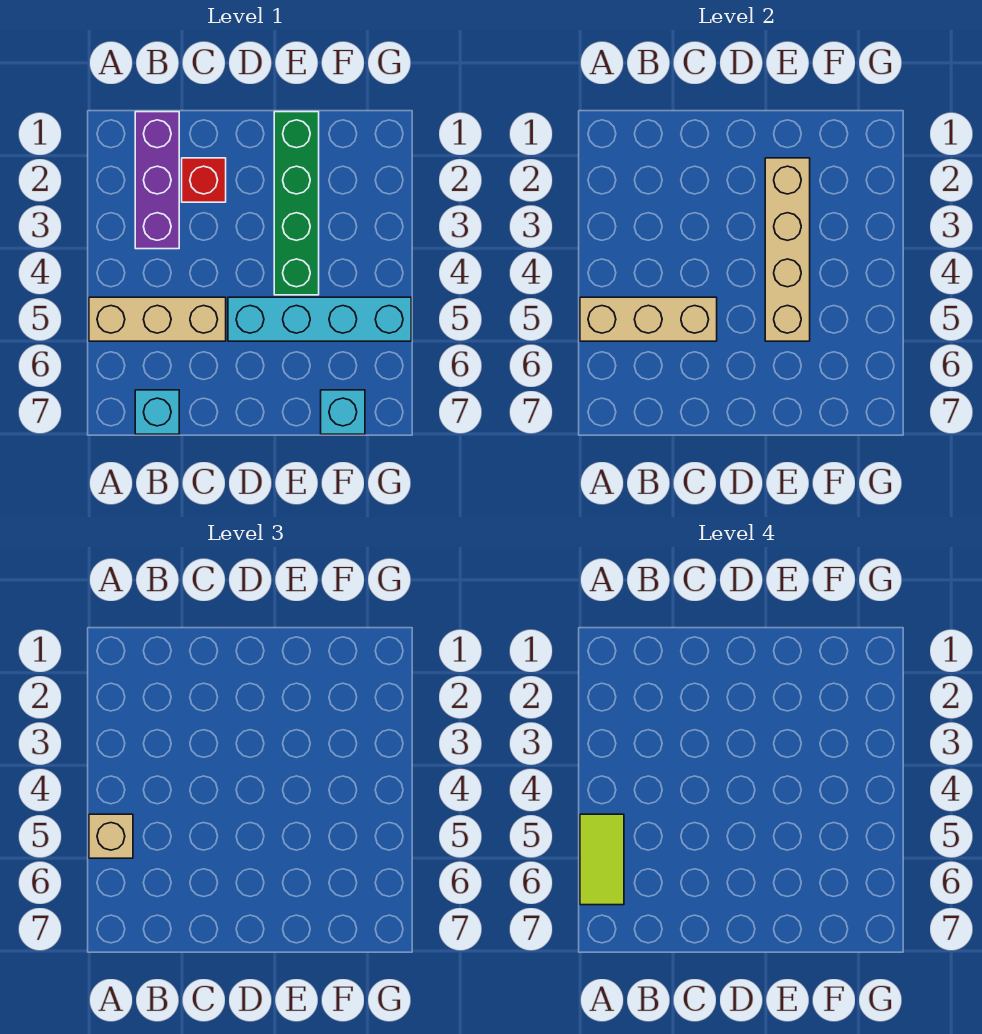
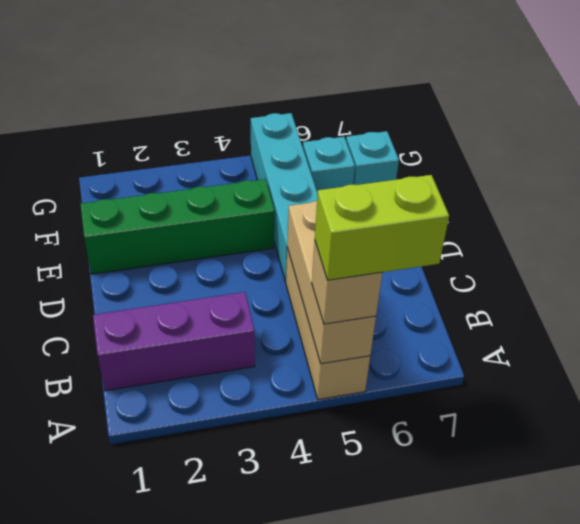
lime 1x2 tile [580,814,624,905] -> lime 1x2 brick [315,175,449,280]
cyan 1x1 brick [135,390,179,434] -> cyan 1x1 brick moved to [303,137,355,193]
red 1x1 brick [182,158,226,202] -> none
tan 1x4 brick [765,158,810,341] -> none

